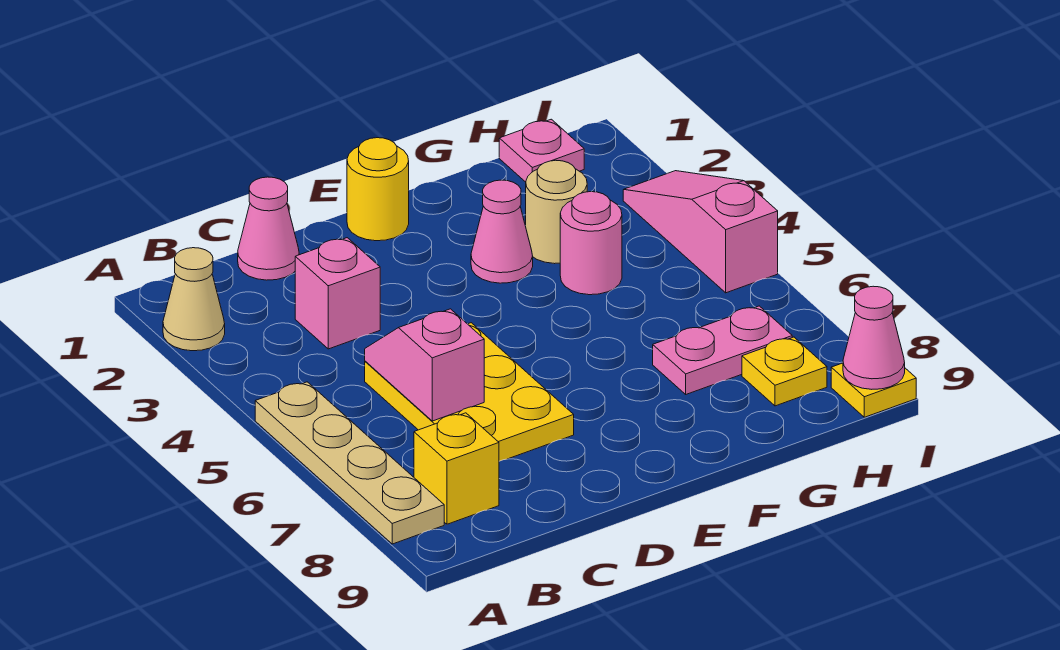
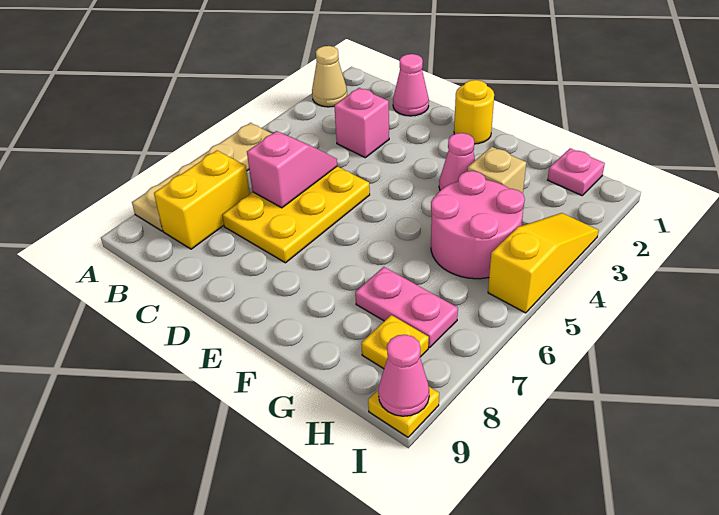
yellow 1x1 brick [414,413,499,524] -> yellow 1x2 brick [154,151,250,249]
tan 1x1 round brick [525,160,587,264] -> tan 1x1 brick [467,147,526,194]
pink 1x1 round brick [560,192,622,295] -> pink 2x2 round brick [431,171,525,279]
pink 1x3 slope [623,171,778,293] -> yellow 1x3 slope [488,213,599,313]

